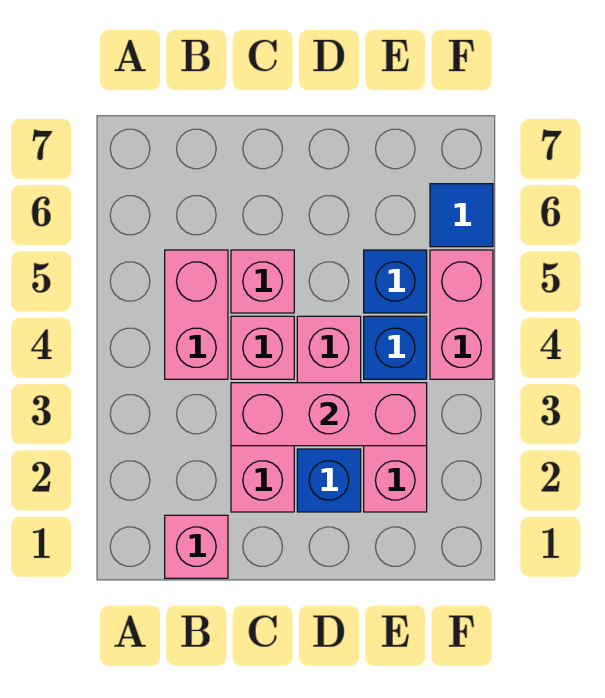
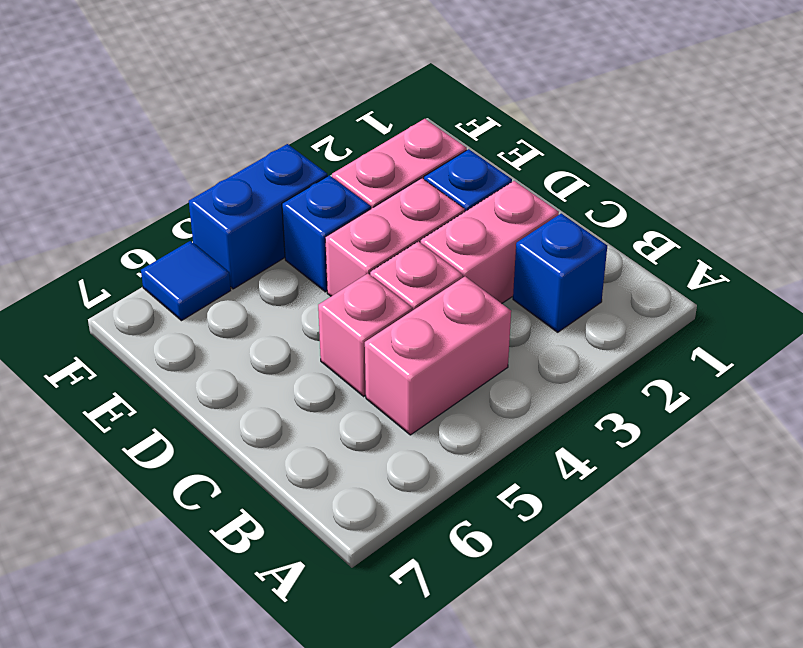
pink 1x1 brick [165,515,228,578] -> none
pink 1x3 brick [231,383,427,446] -> none
blue 1x1 brick [364,250,427,313] -> blue 1x1 brick moved to [513,213,607,332]
pink 1x2 brick [430,250,493,379] -> blue 1x2 brick [189,144,328,289]

